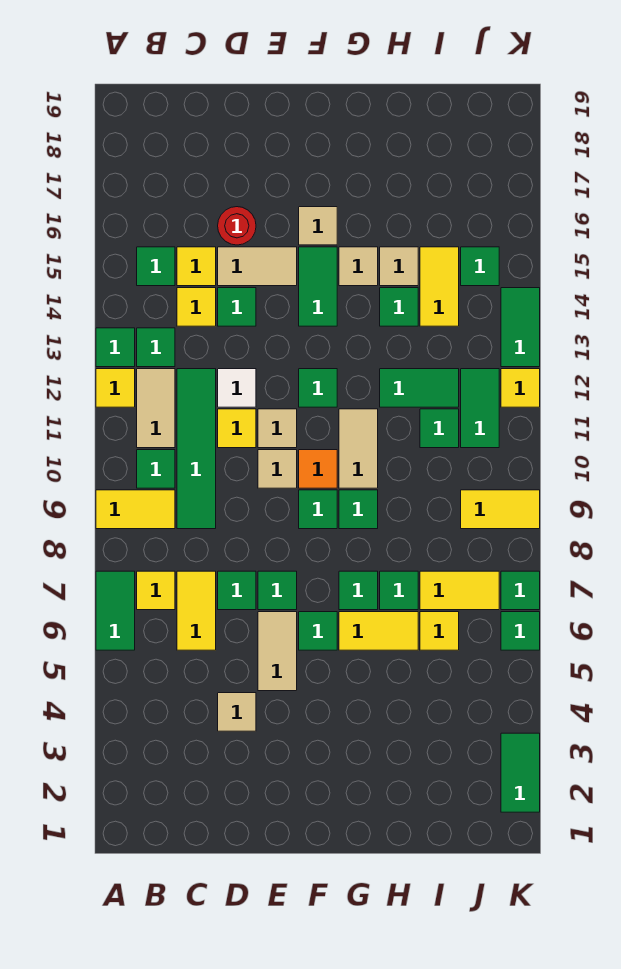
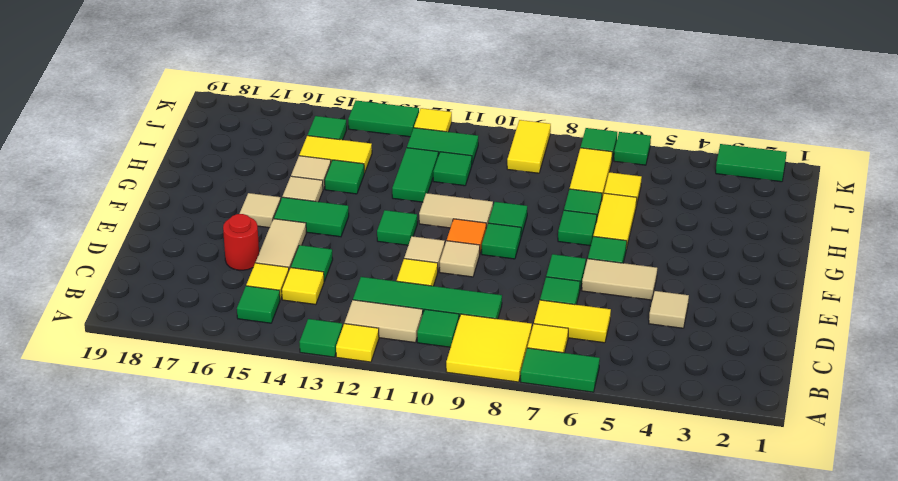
yellow 1x2 tile [96,490,175,529] -> yellow 2x2 tile [446,314,532,382]
green 1x1 tile [137,328,175,367] -> none
white 1x1 tile [218,369,256,407] -> none

